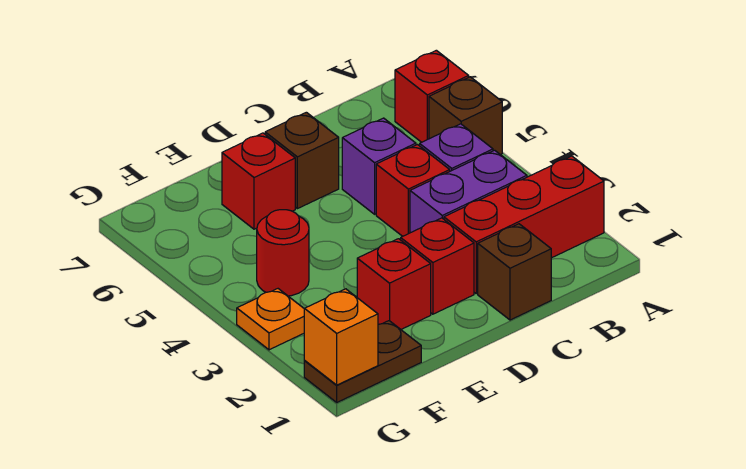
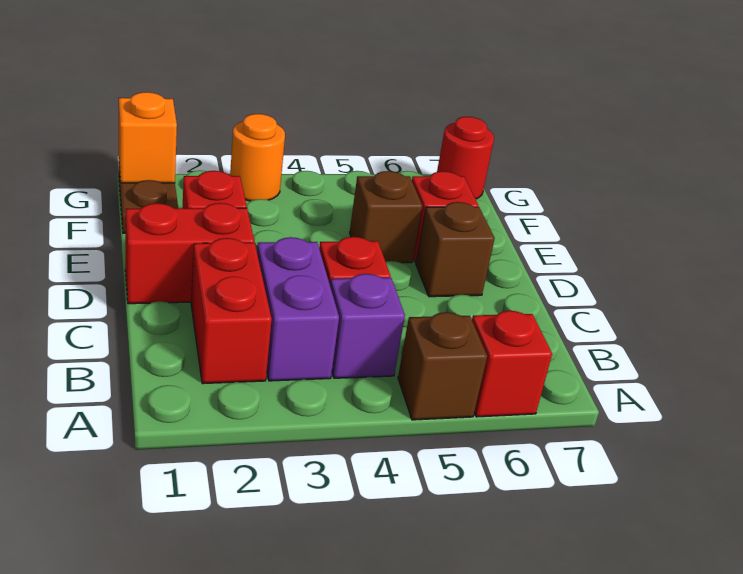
red 1x3 brick [444,156,604,293] -> red 1x2 brick [191,238,272,384]
brown 1x1 brick [478,224,551,320] -> brown 1x1 brick moved to [350,171,422,263]
purple 1x1 brick [342,118,416,214] -> none
red 1x1 brick [401,218,474,314] -> red 1x2 brick [125,203,254,304]
red 1x1 round brick [257,210,309,296] -> red 1x1 round brick moved to [437,117,494,199]
orange 1x1 plate [237,289,304,350] -> orange 1x1 round brick [230,114,285,201]

